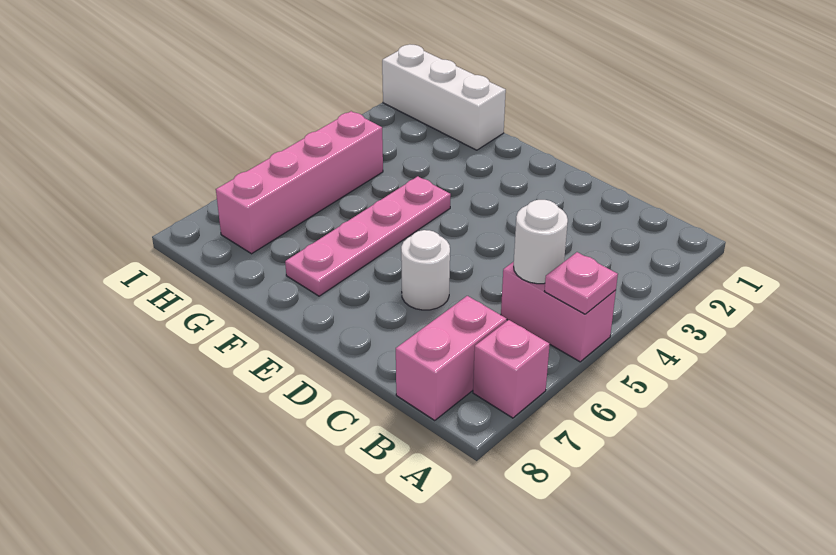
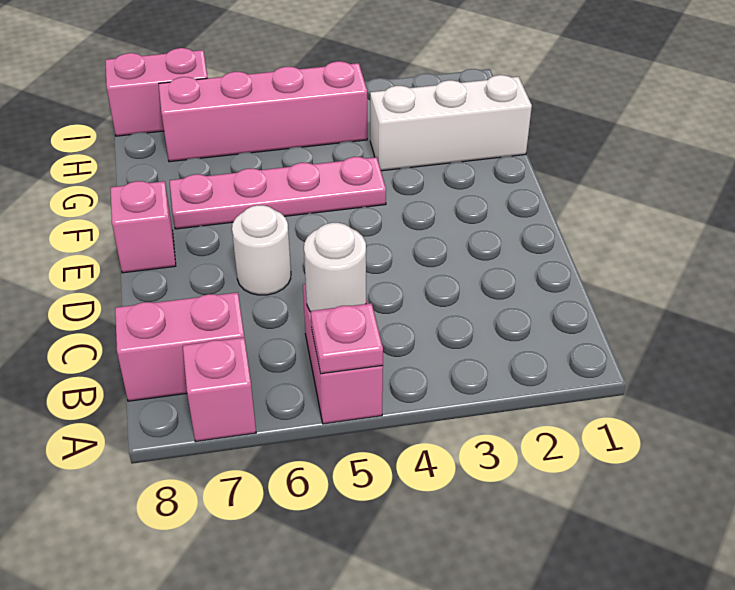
none -> pink 1x1 brick [110,181,176,273]
white 1x3 brick [382,45,506,150] -> white 1x3 brick turned to [370,75,532,171]
none -> pink 1x2 brick [105,48,208,136]

